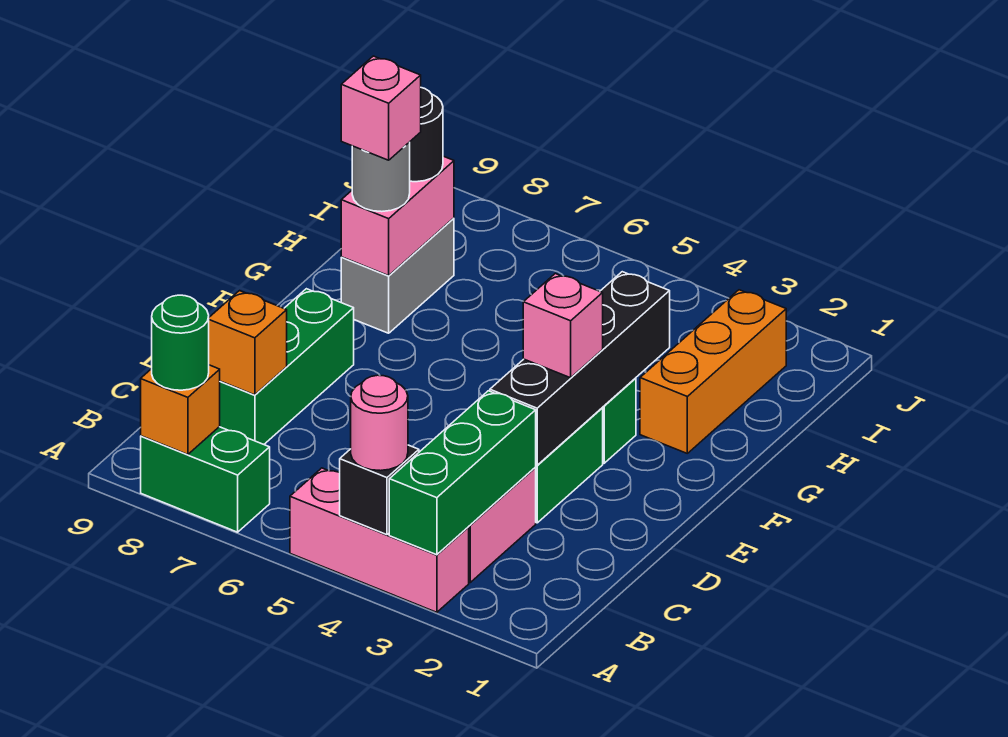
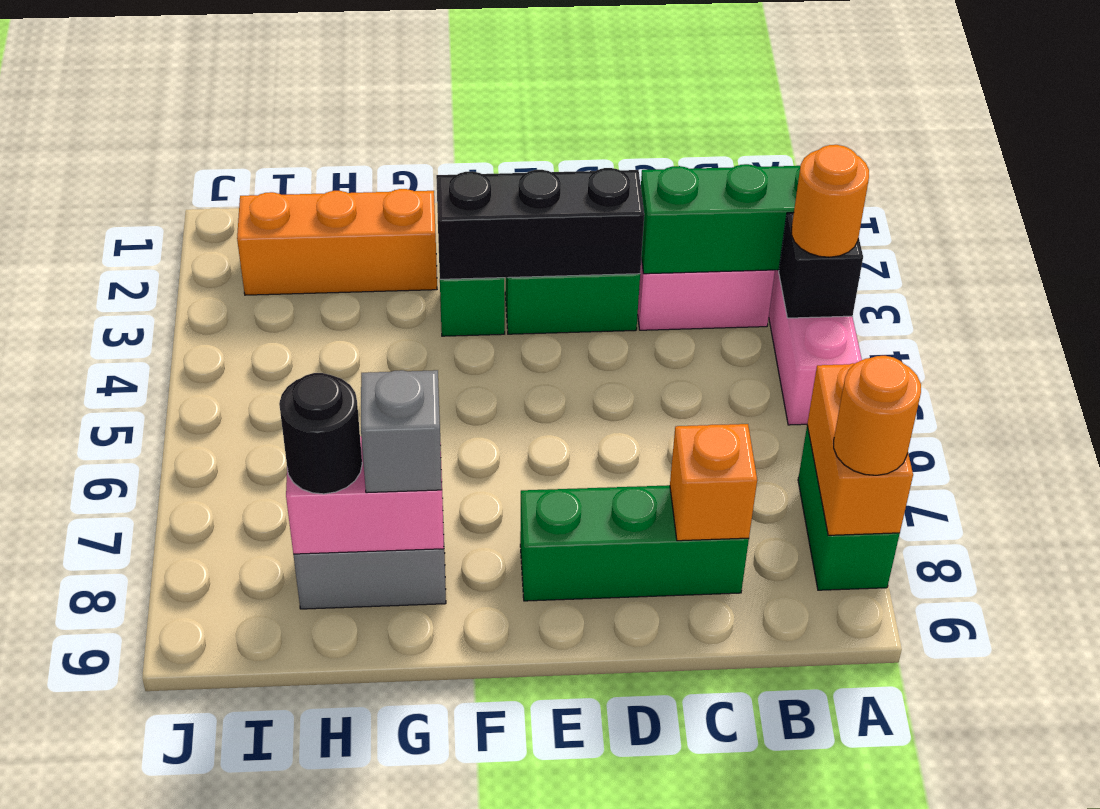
pink 1x1 round brick [351,375,408,471] -> orange 1x1 round brick [791,145,869,257]
orange 1x1 brick [141,365,220,455] -> orange 1x2 brick [807,363,913,535]
green 1x1 round brick [152,295,209,390] -> orange 1x1 round brick [834,356,921,475]
black 1x4 brick [490,272,670,465] -> black 1x3 brick [436,168,644,279]
pink 1x1 brick [523,274,603,378] -> none
grey 1x1 round brick [352,142,410,212] -> grey 1x1 brick [361,370,442,493]
pink 1x1 brick [341,56,421,160] -> none

